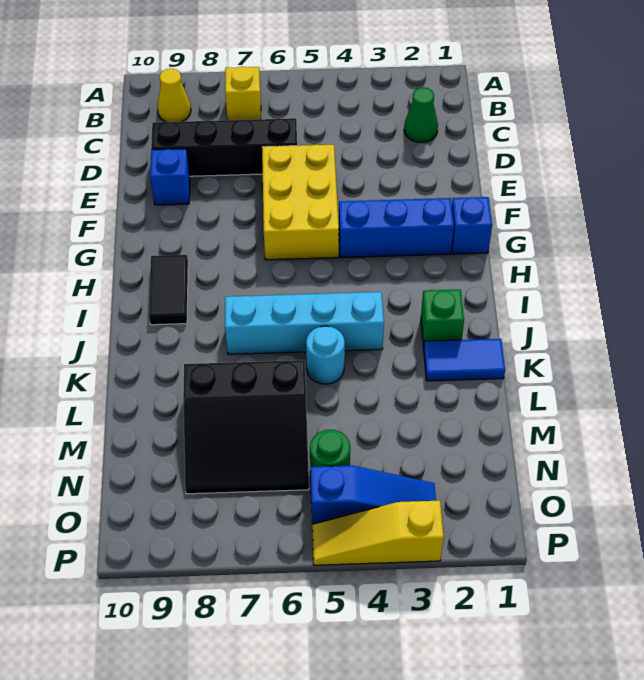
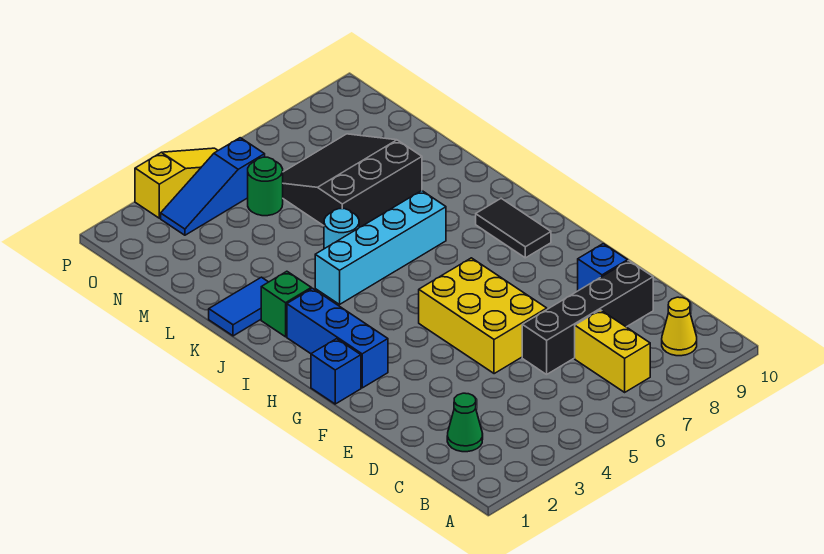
yellow 1x1 brick [225,67,261,120] -> yellow 1x2 brick [575,310,650,392]
blue 1x3 brick [339,198,454,258] -> blue 1x3 brick turned to [287,288,388,388]

